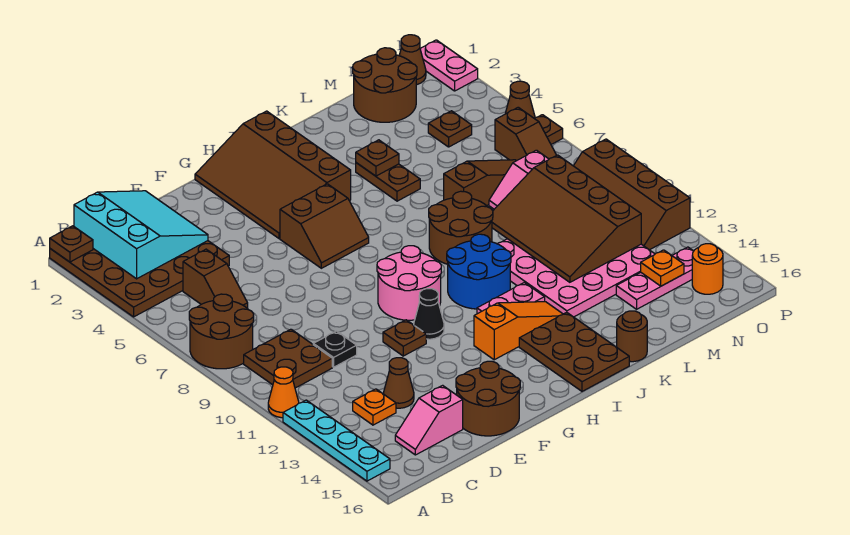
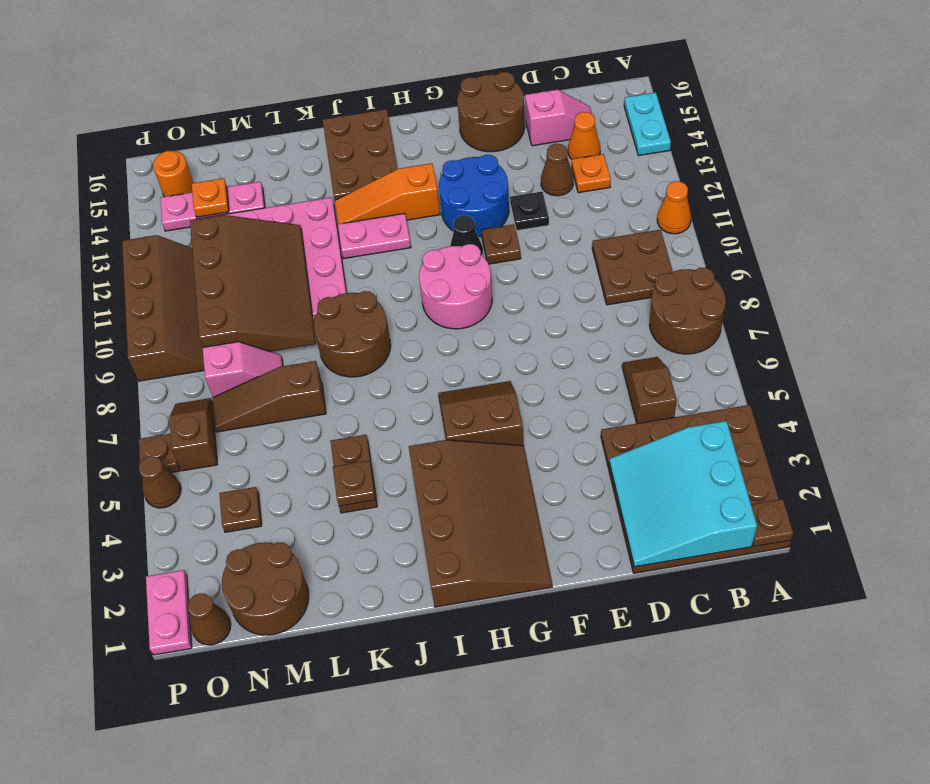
cyan 1x4 plate [283,400,390,481] -> cyan 1x2 plate [624,93,671,156]
none -> orange 1x1 cone [568,112,600,159]
black 1x1 plate [313,331,357,367] -> black 1x1 plate moved to [510,192,549,231]
blue 2x2 round brick [447,234,511,309] -> blue 2x2 round brick moved to [439,155,509,237]
brown 1x1 round brick [617,311,647,362] -> none

